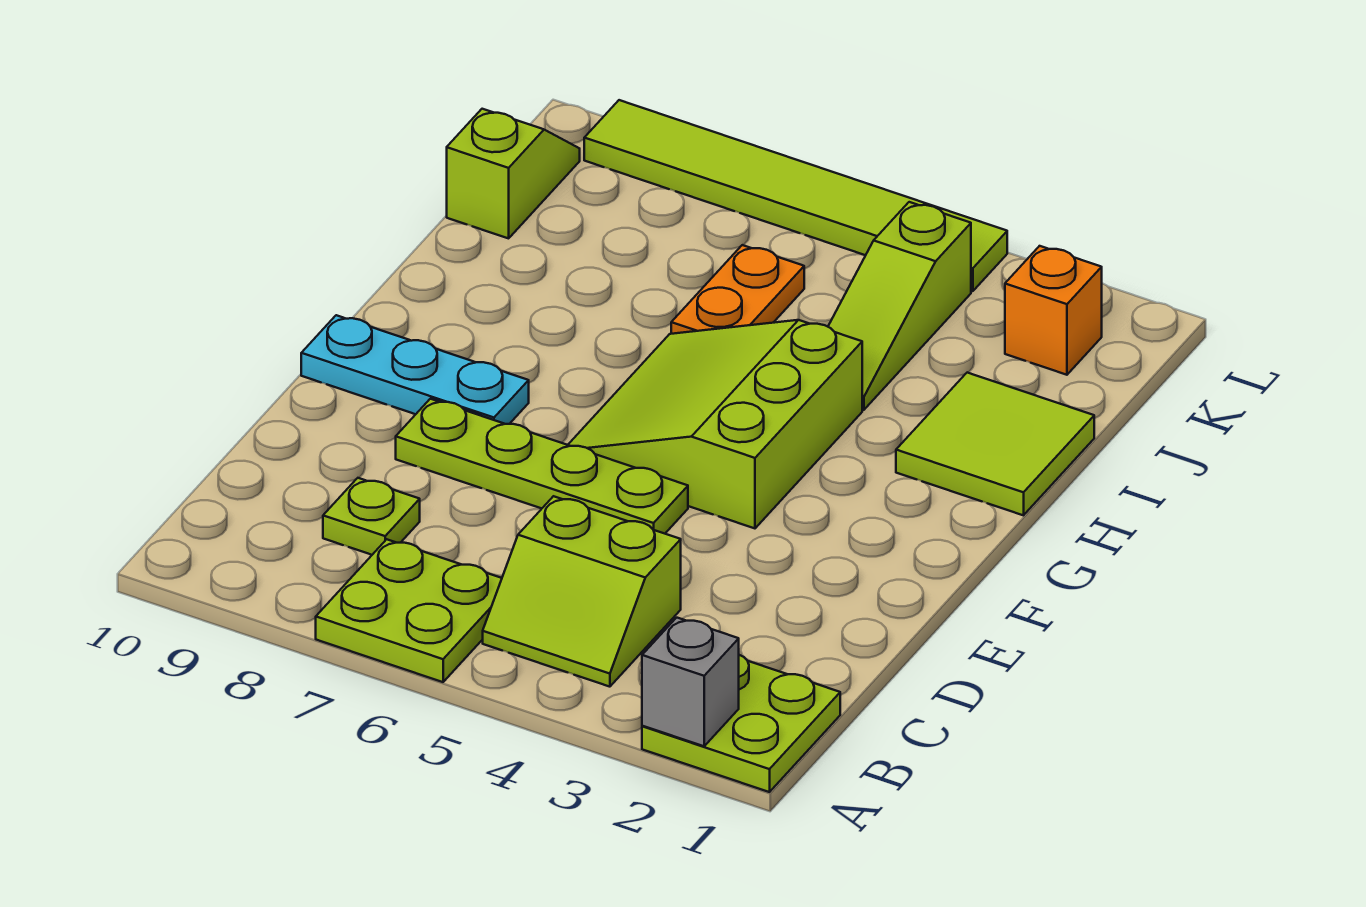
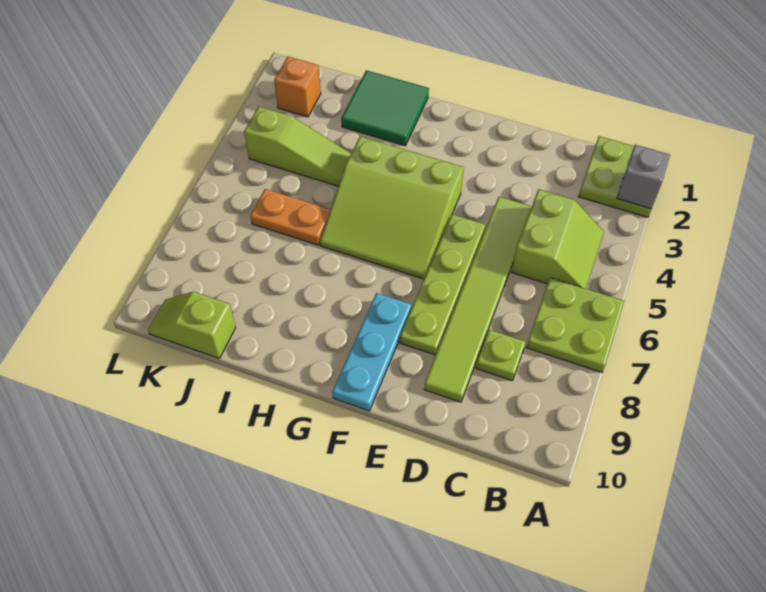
lime 2x2 tile [896,373,1094,515] -> green 2x2 tile [341,70,429,146]
lime 1x6 tile [584,100,1007,291] -> lime 1x6 tile moved to [424,197,532,402]

